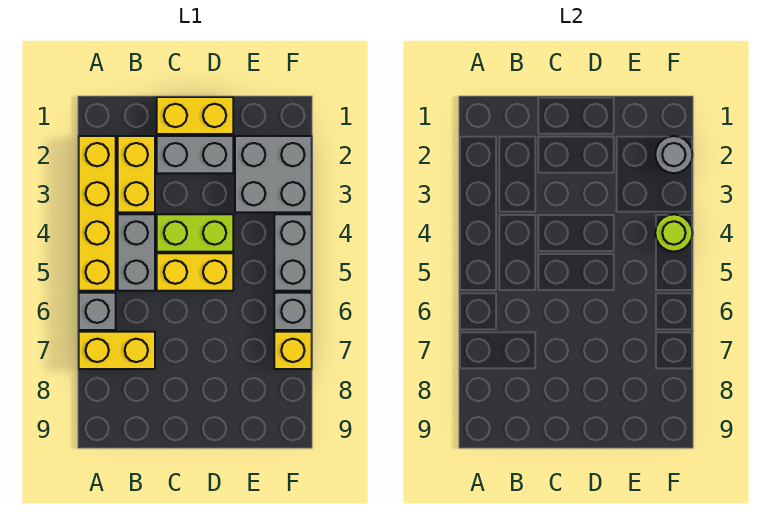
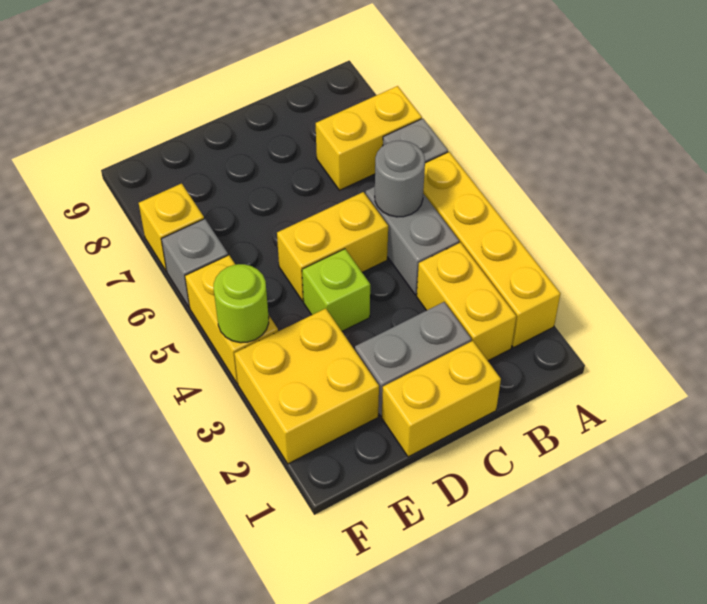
lime 1x2 brick [157,214,233,252] -> lime 1x1 brick [302,249,370,331]
grey 2x2 brick [235,136,312,212] -> yellow 2x2 brick [234,308,379,464]
grey 1x1 round brick [655,136,693,173] -> grey 1x1 round brick moved to [375,141,425,217]
grey 1x2 brick [274,214,312,291] -> yellow 1x2 brick [185,255,278,383]

